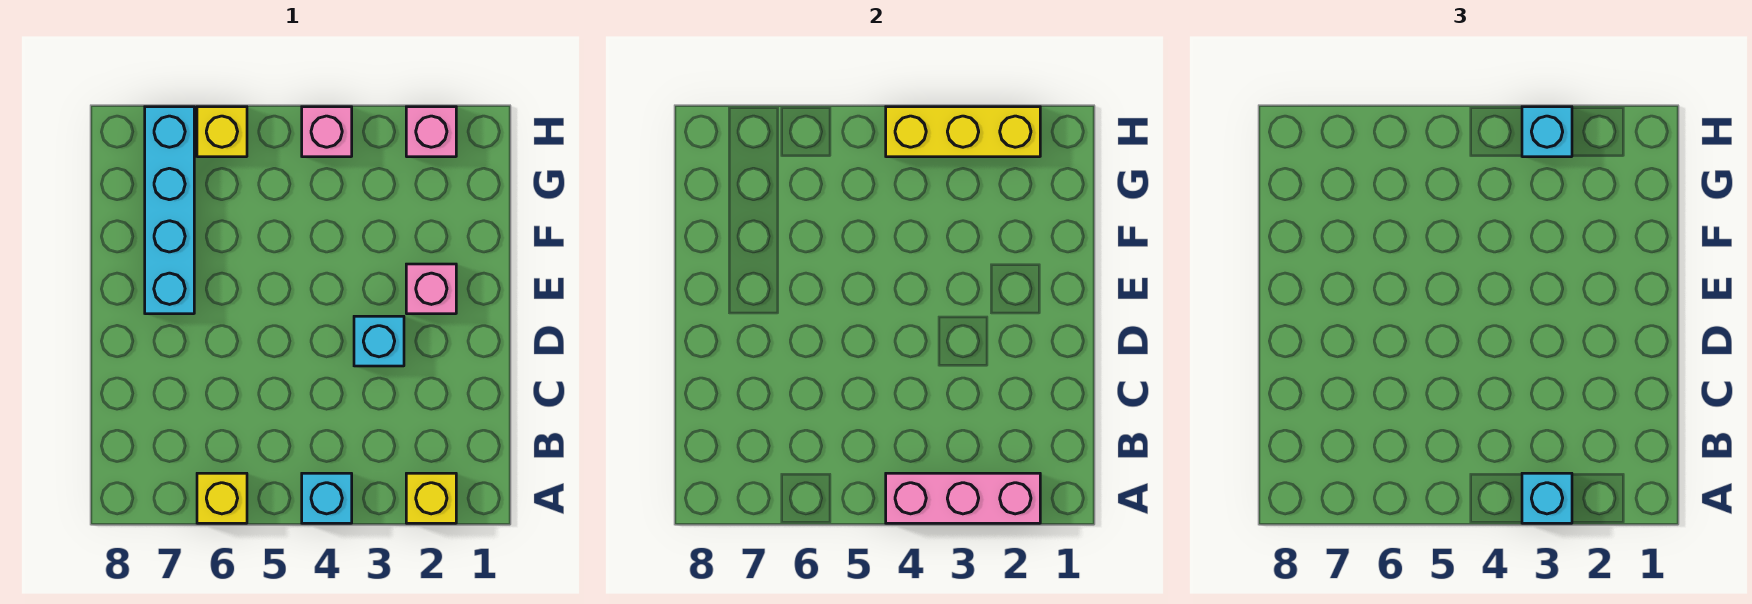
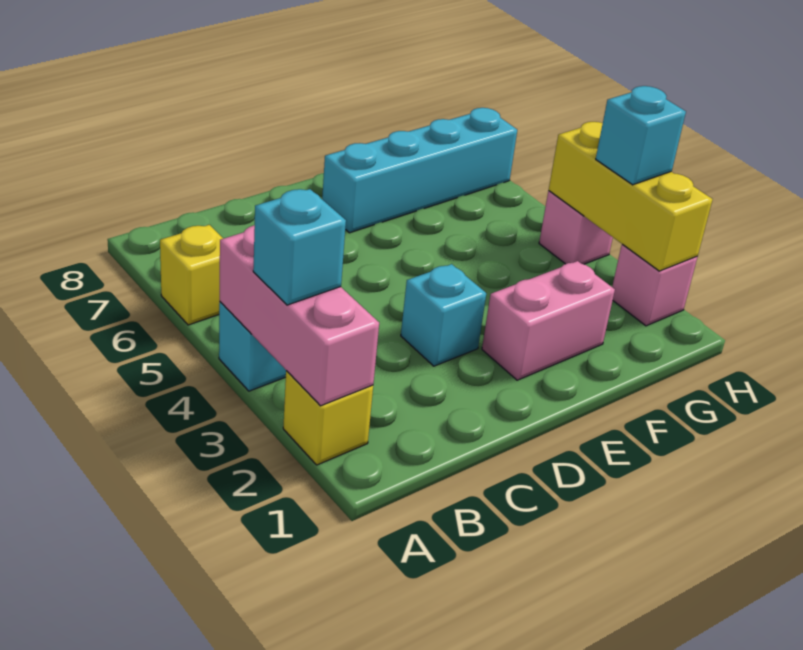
pink 1x1 brick [406,264,456,314] -> pink 1x2 brick [482,261,615,380]
yellow 1x1 brick [197,107,247,157] -> none

